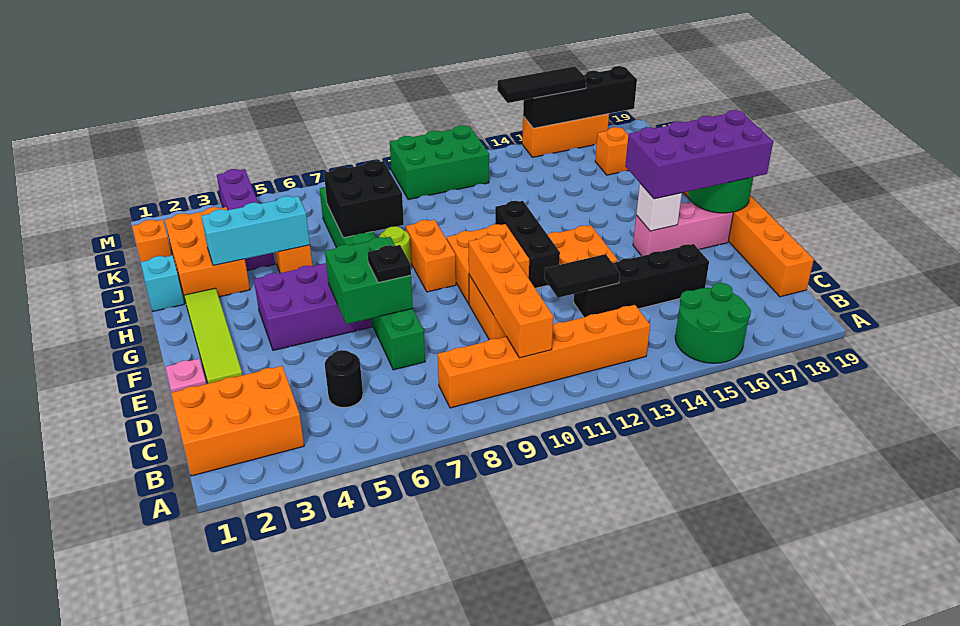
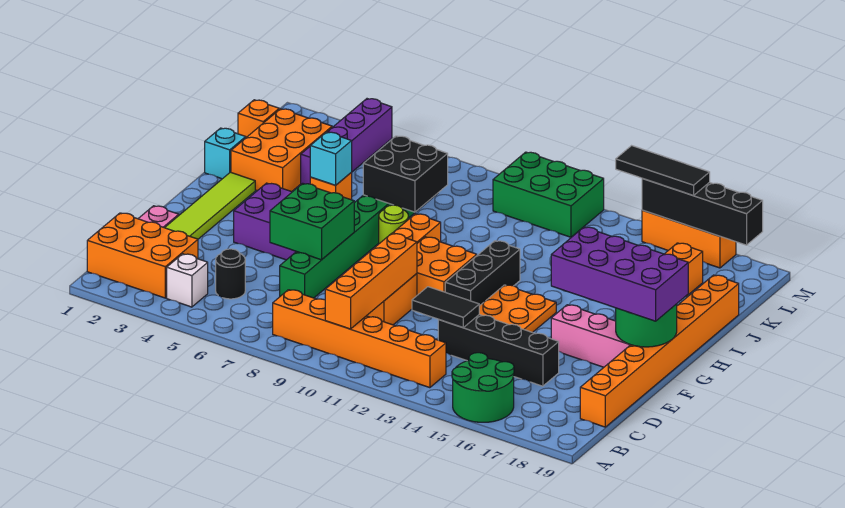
black 1x1 plate [368,245,411,283] -> none
white 1x1 brick [636,184,682,231] -> white 1x1 brick moved to [167,254,208,307]
cyan 1x3 brick [201,196,310,266] -> cyan 1x1 brick [310,132,352,185]

